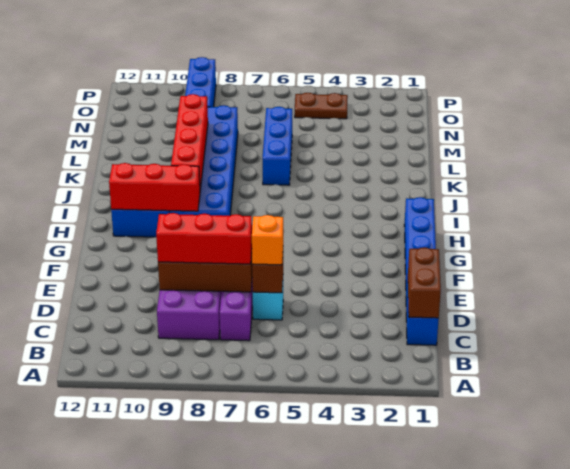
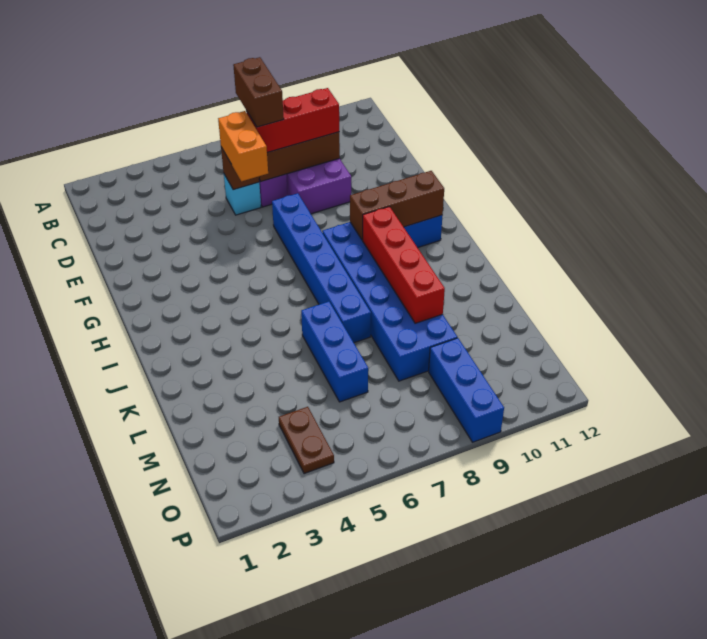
blue 1x6 brick [404,197,439,345] -> blue 1x6 brick moved to [272,193,371,343]
brown 1x2 brick [408,248,441,318] -> brown 1x2 brick moved to [233,57,284,127]
orange 1x1 brick [252,215,283,265] -> orange 1x2 brick [218,111,268,181]
red 1x3 brick [109,163,200,211] -> brown 1x3 brick [350,171,444,240]
brown 1x2 plate [295,93,348,119] -> brown 1x2 plate turned to [279,407,334,474]

